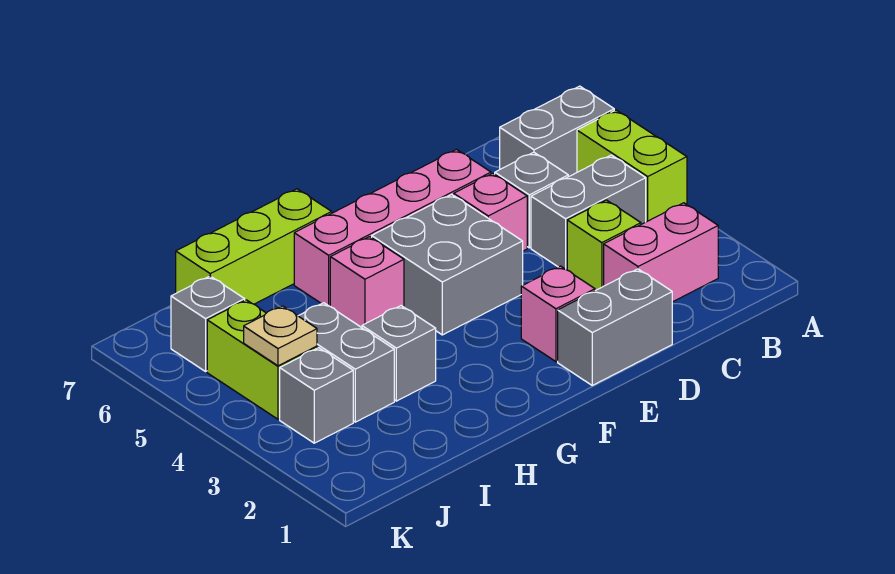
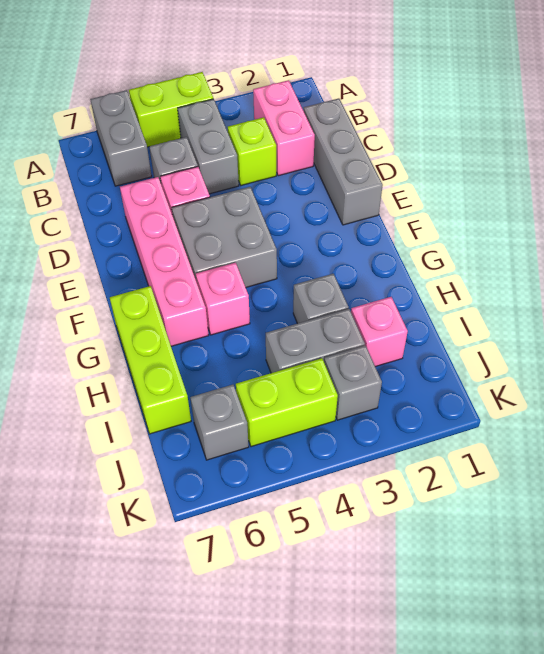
grey 1x2 brick [558,269,672,385] -> grey 1x3 brick [304,98,383,225]
pink 1x1 brick [521,266,595,362] -> pink 1x1 brick moved to [351,297,408,367]
tan 1x1 plate [244,306,317,366] -> none

